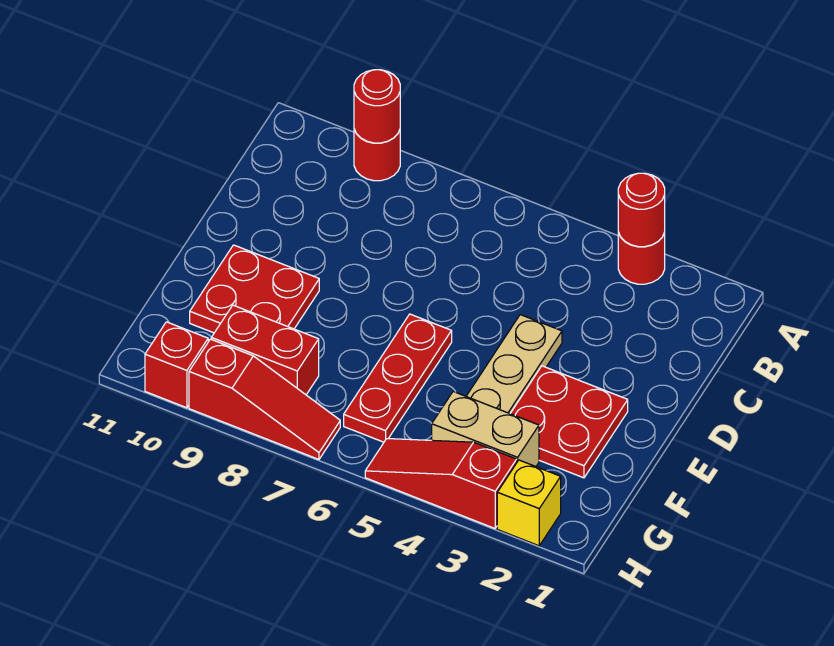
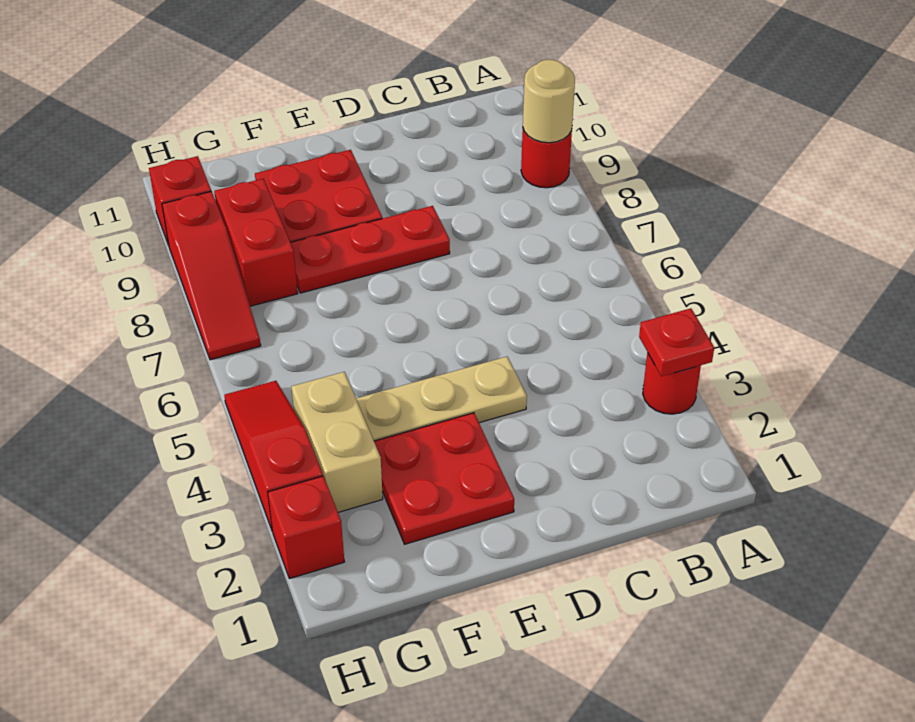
red 1x1 round brick [618,173,665,247] -> red 1x1 plate [639,308,714,376]
red 1x1 round brick [354,70,400,143] -> tan 1x1 round brick [523,60,575,143]
red 1x3 plate [344,314,452,442] -> red 1x3 plate moved to [290,206,450,293]
yellow 1x1 brick [497,460,561,546] -> red 1x1 brick [268,476,344,579]

